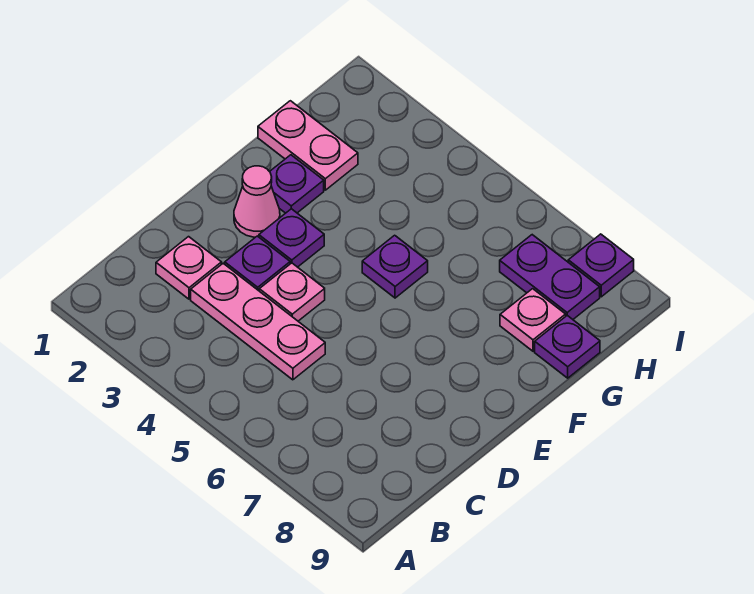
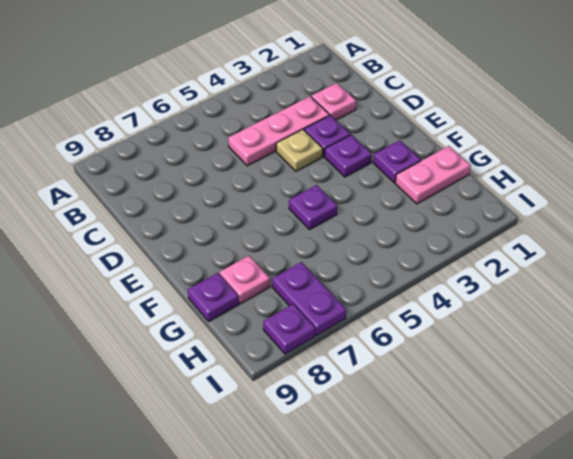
pink 1x1 plate [259,263,325,321] -> tan 1x1 plate [276,129,323,171]
pink 1x1 cone [234,166,280,237] -> none
purple 1x2 plate [500,235,600,319] -> purple 1x2 plate turned to [272,262,346,335]

